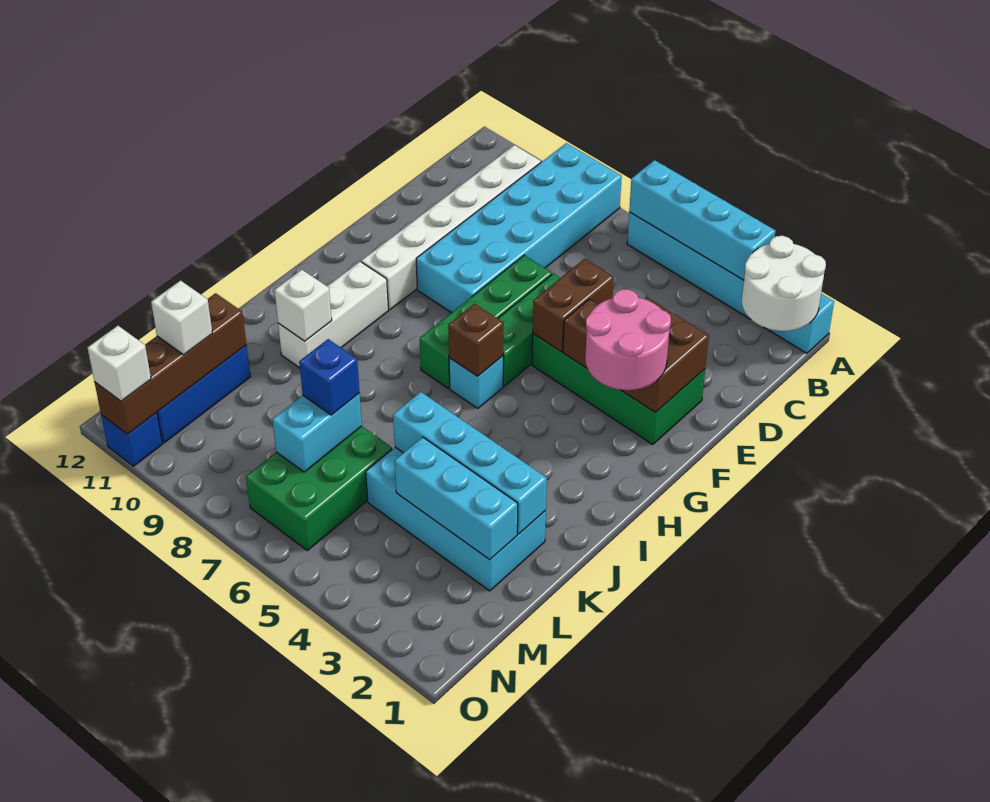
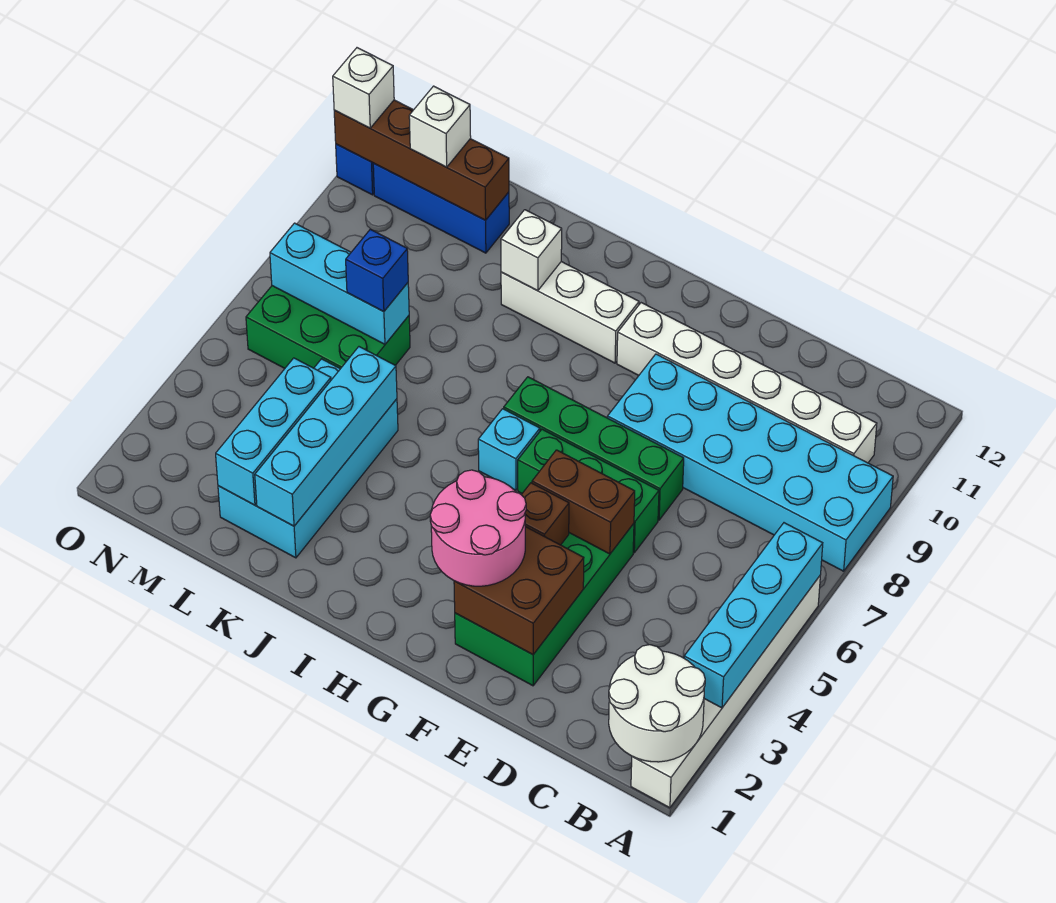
cyan 1x6 brick [627,212,834,353] -> white 1x6 brick [631,576,820,808]
brown 1x1 brick [448,304,504,376] -> none
cyan 1x2 brick [272,393,362,472] -> cyan 1x3 brick [270,223,409,344]

